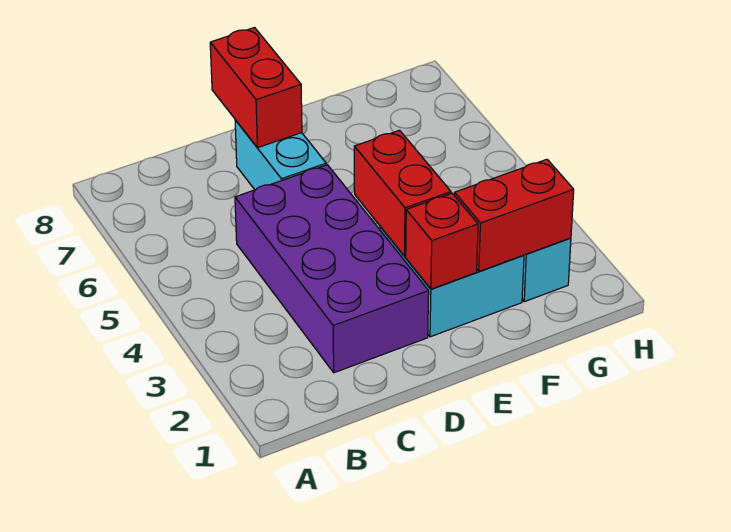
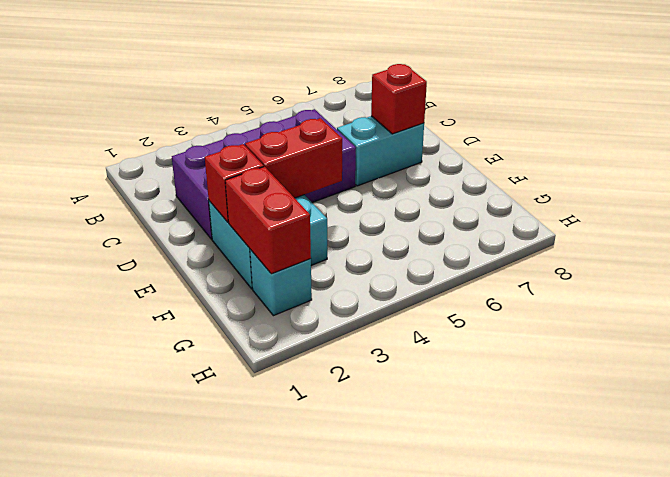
red 1x2 brick [210,28,302,148] -> red 1x1 brick [371,64,427,134]

